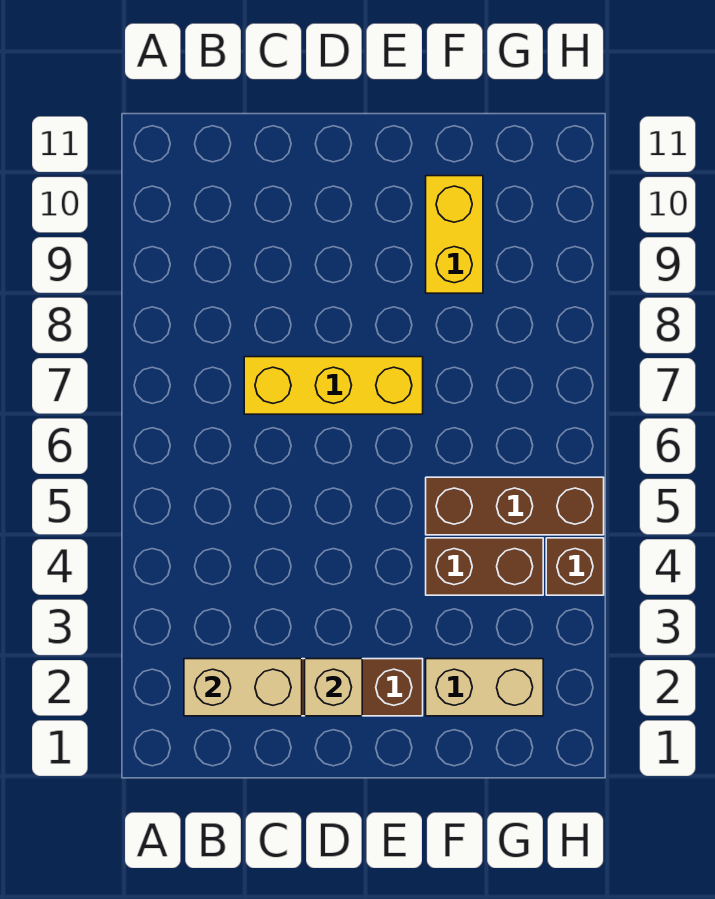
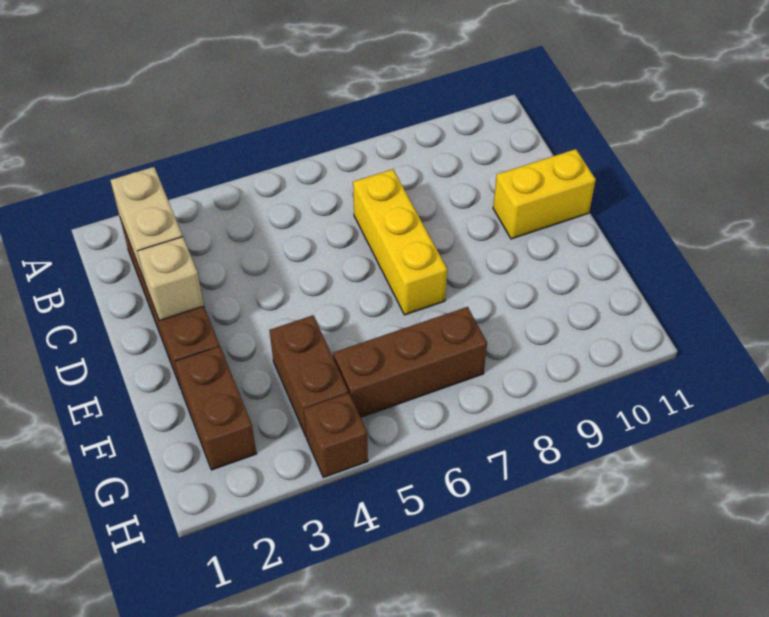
tan 1x2 brick [426,659,543,716] -> brown 1x2 brick [175,346,257,470]
brown 1x3 brick [426,477,604,535] -> brown 1x3 brick turned to [333,307,487,417]
yellow 1x2 brick [426,176,483,293] -> yellow 1x2 brick moved to [493,149,596,239]

